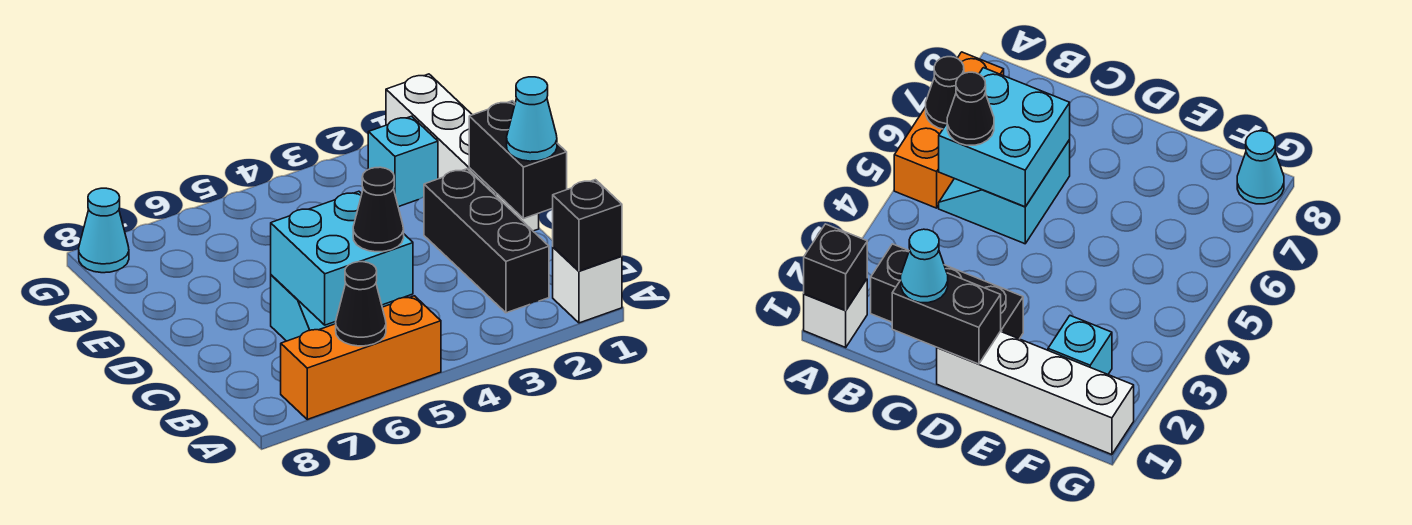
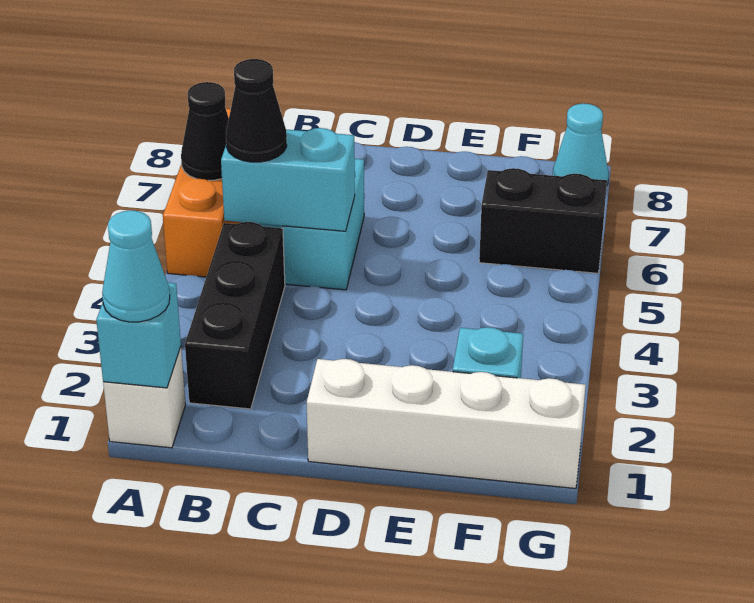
black 1x1 brick [553,180,622,271] -> cyan 1x1 brick [96,283,181,388]
black 1x3 brick [424,169,549,313] -> black 1x3 brick turned to [185,222,285,409]
cyan 2x2 brick [271,191,413,325] -> cyan 1x2 brick [221,128,355,231]
black 1x2 brick [469,101,567,219] -> black 1x2 brick moved to [479,168,607,273]
cyan 1x1 cone [507,77,557,161] -> cyan 1x1 cone moved to [102,210,170,322]

